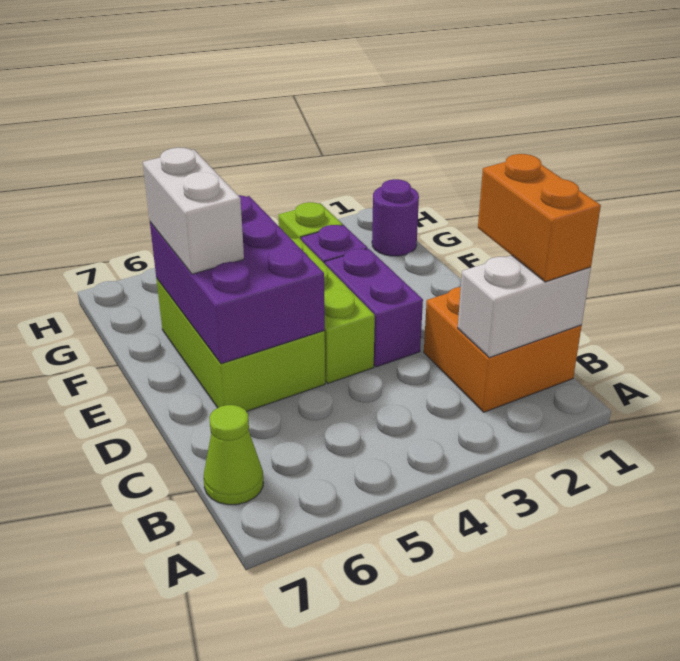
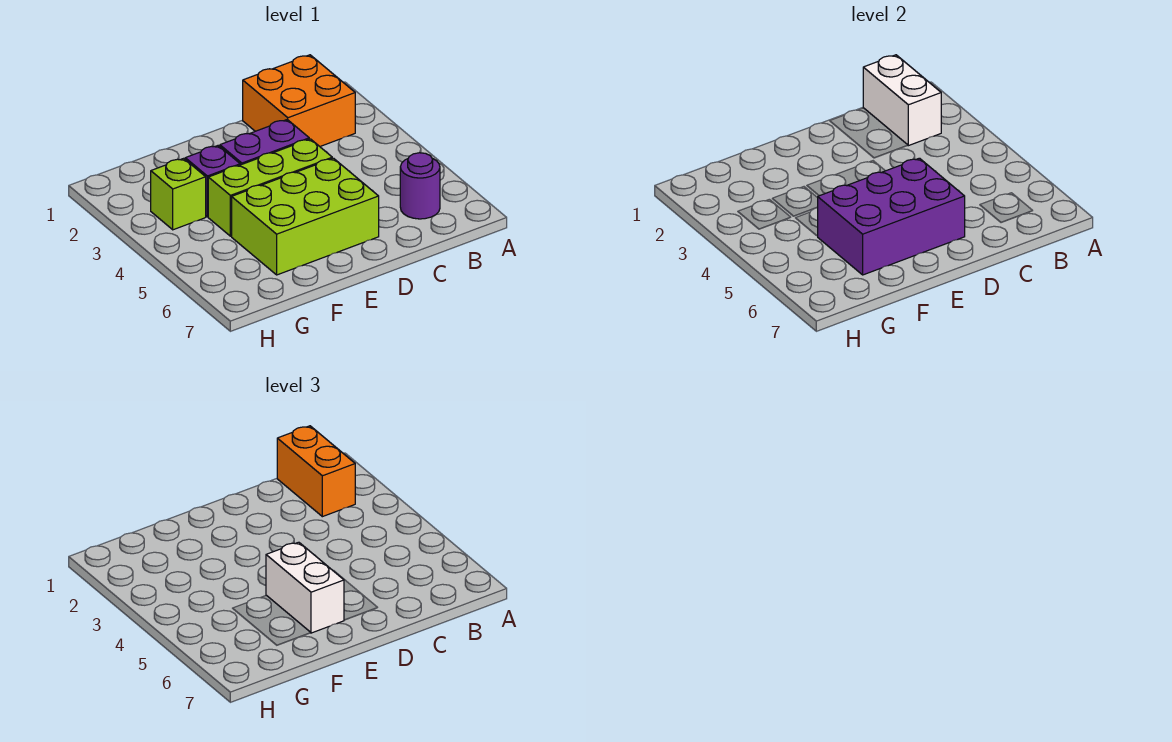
orange 1x2 brick [478,154,601,282] -> orange 1x2 brick turned to [277,426,355,517]
lime 1x1 cone [203,405,263,505] -> none
white 1x2 brick [143,148,244,274] -> white 1x2 brick turned to [266,542,344,633]
purple 1x1 round brick [372,179,419,256] -> purple 1x1 round brick moved to [400,153,440,219]

